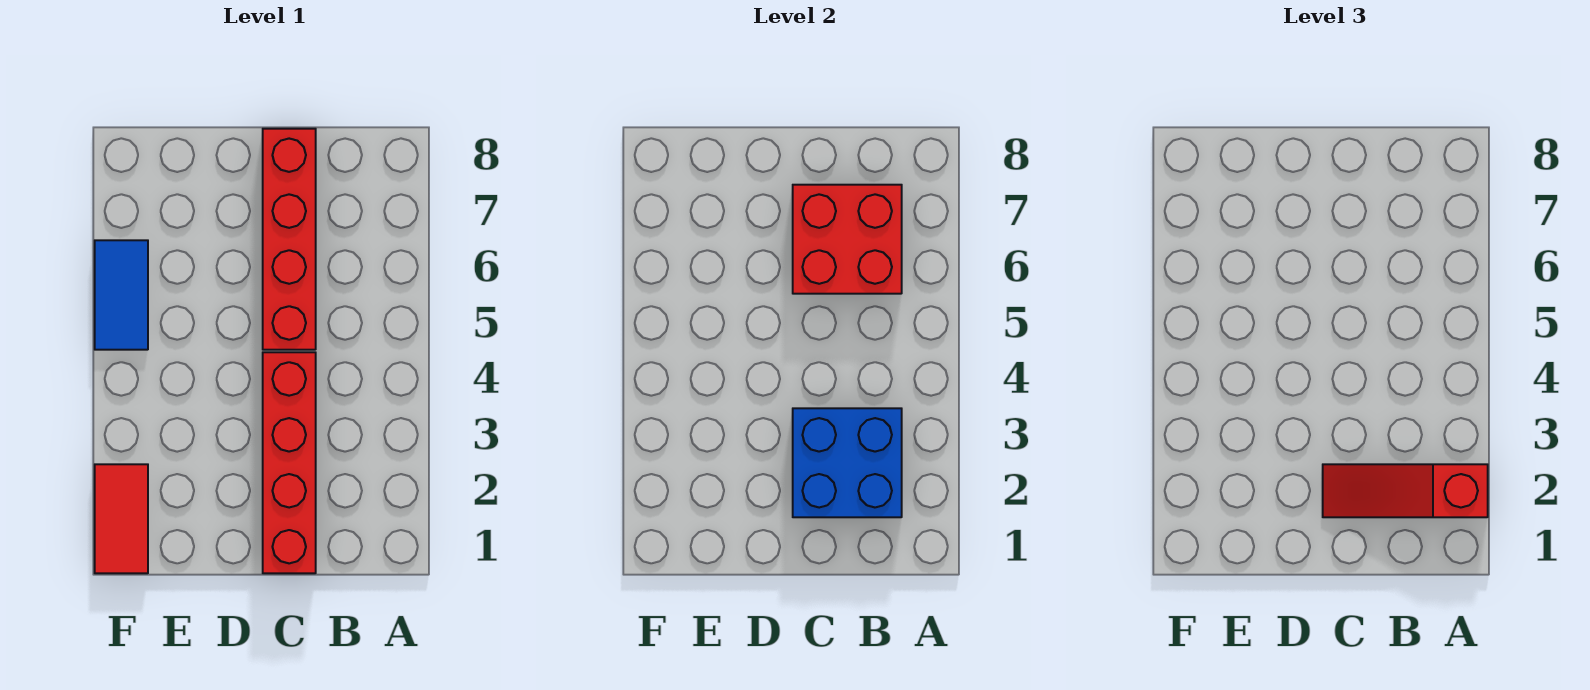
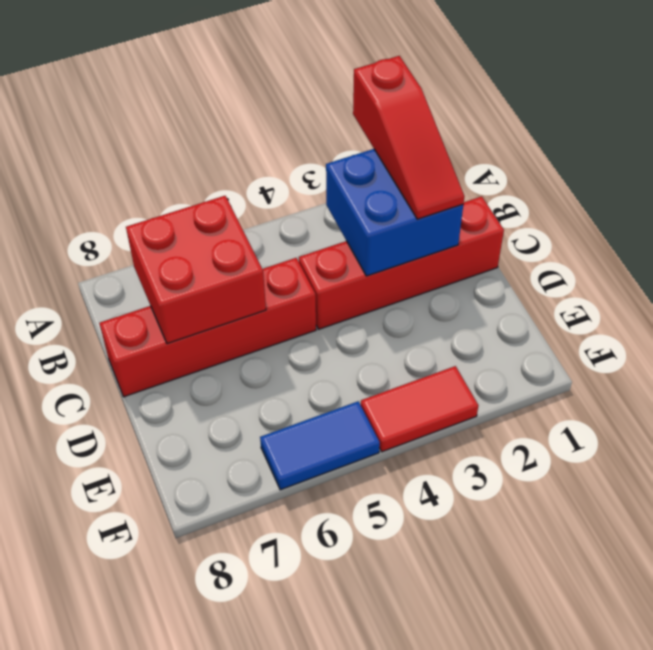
red 1x2 tile [95,464,148,573] -> red 1x2 tile moved to [361,366,478,452]

